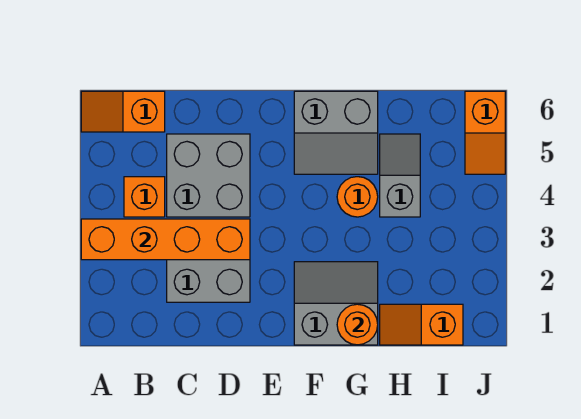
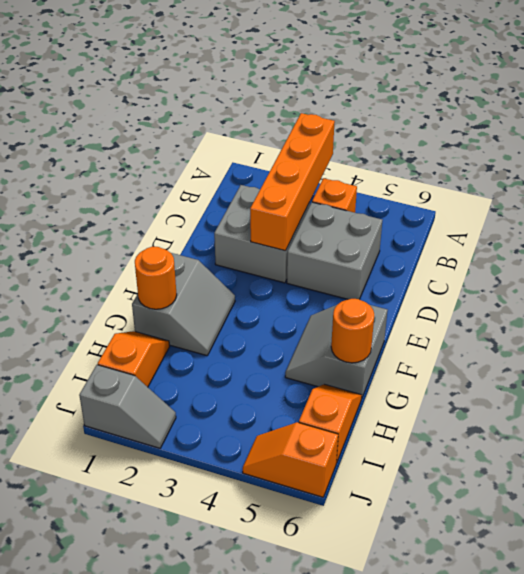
orange 1x2 slope [81,91,165,132] -> orange 1x2 slope moved to [299,384,362,463]
orange 1x1 round brick [337,177,378,217] -> orange 1x1 round brick moved to [331,299,374,363]
grey 1x2 slope [380,134,420,217] -> grey 1x2 slope moved to [79,365,176,448]

